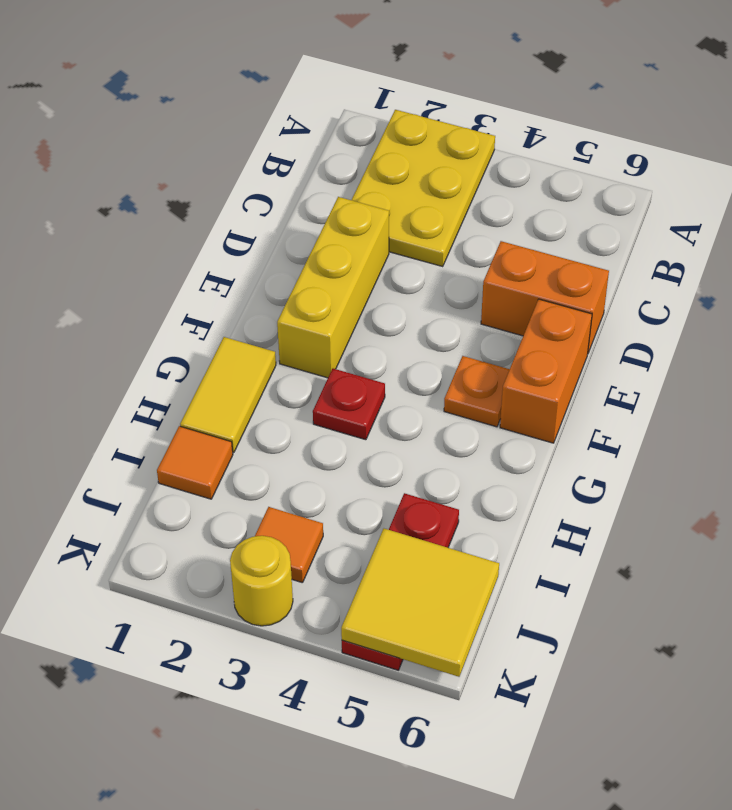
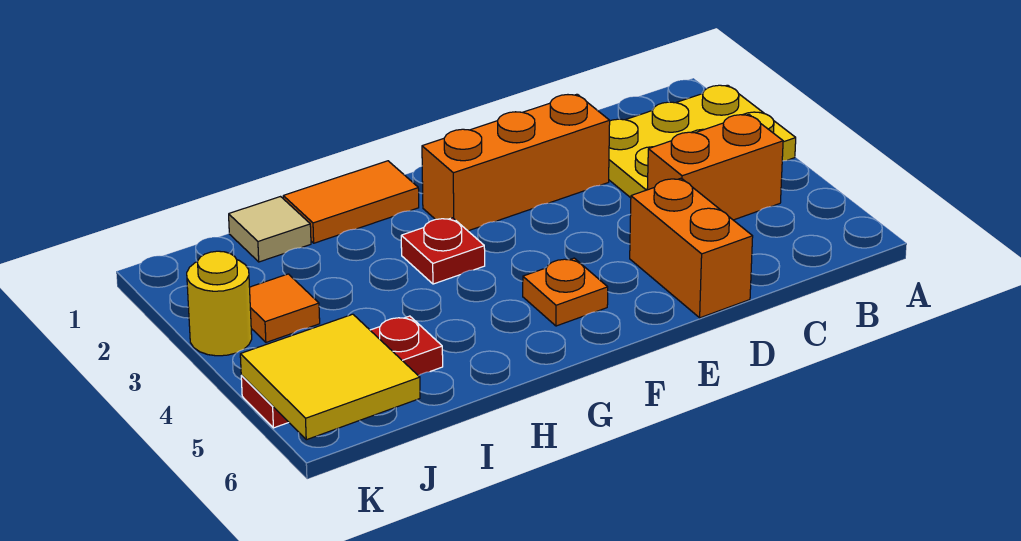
yellow 1x3 brick [277,197,389,378] -> orange 1x3 brick [422,94,610,231]
orange 1x2 brick [500,299,592,443] -> orange 1x2 brick moved to [647,114,783,220]
yellow 1x2 tile [180,337,276,453] -> orange 1x2 tile [283,161,419,243]
orange 1x1 tile [157,426,233,499] -> tan 1x1 tile [229,197,311,262]

